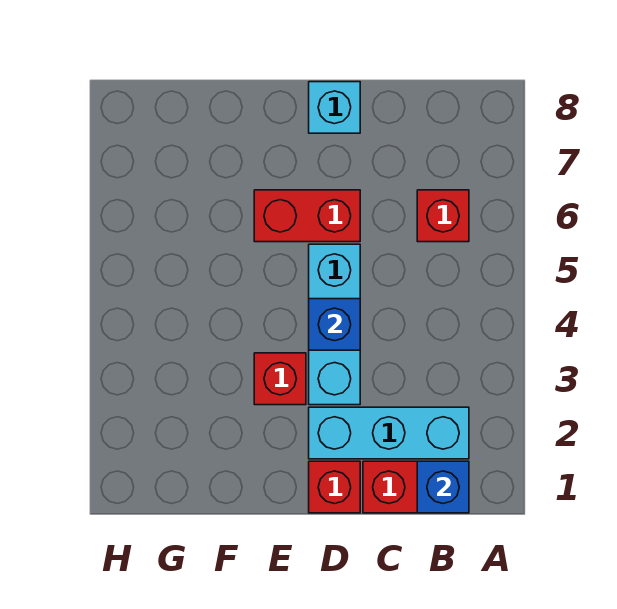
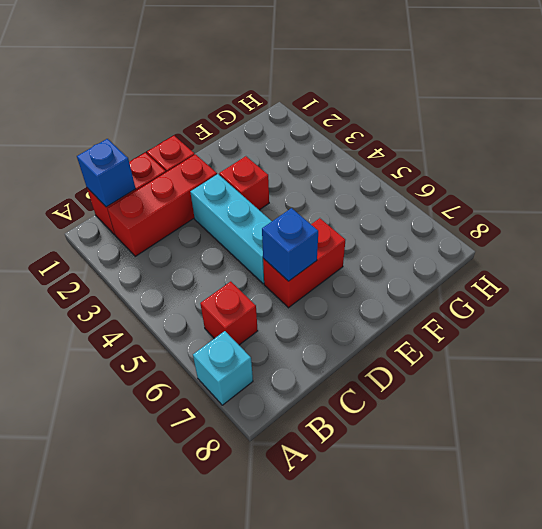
cyan 1x3 brick [309,407,469,459] -> red 1x3 brick [107,154,217,256]
blue 1x1 brick [309,299,360,350] -> blue 1x1 brick moved to [262,208,318,281]
cyan 1x1 brick [309,82,360,133] -> cyan 1x1 brick moved to [193,331,253,405]

